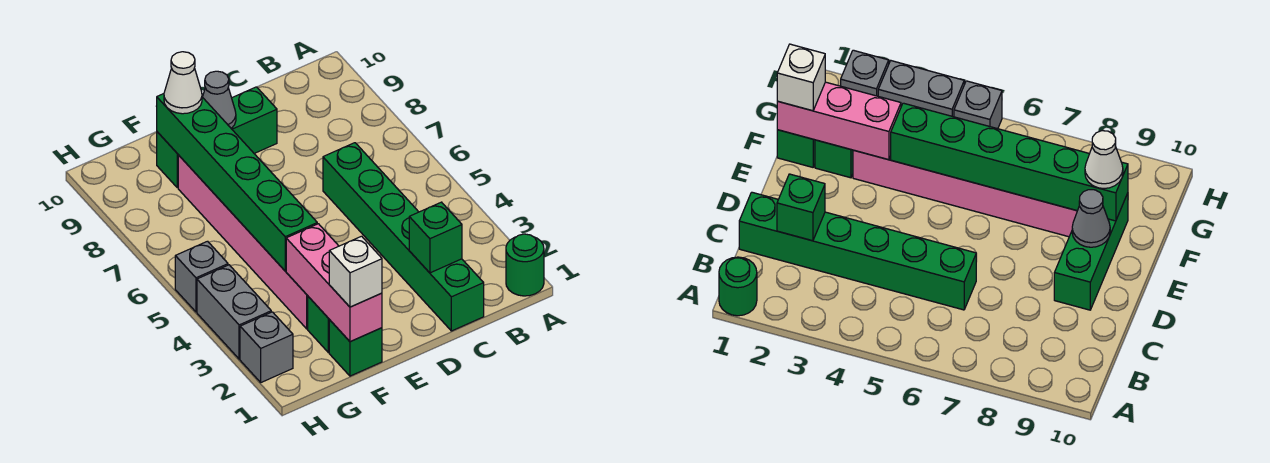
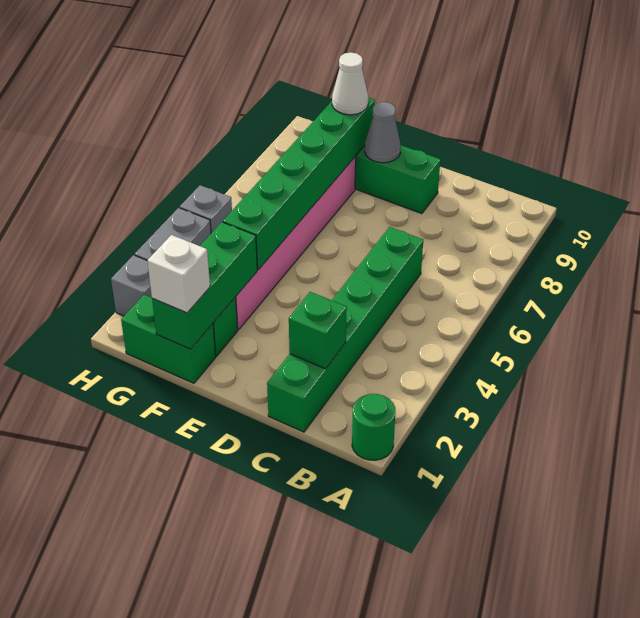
green 1x1 brick [329,320,382,376] -> green 1x2 brick [121,294,216,383]
pink 1x3 brick [286,224,382,342] -> green 1x3 brick [152,222,257,349]

